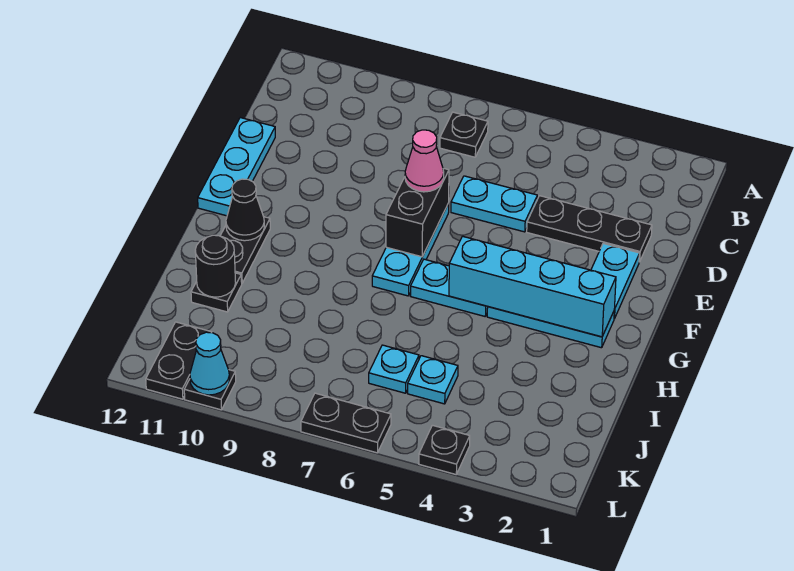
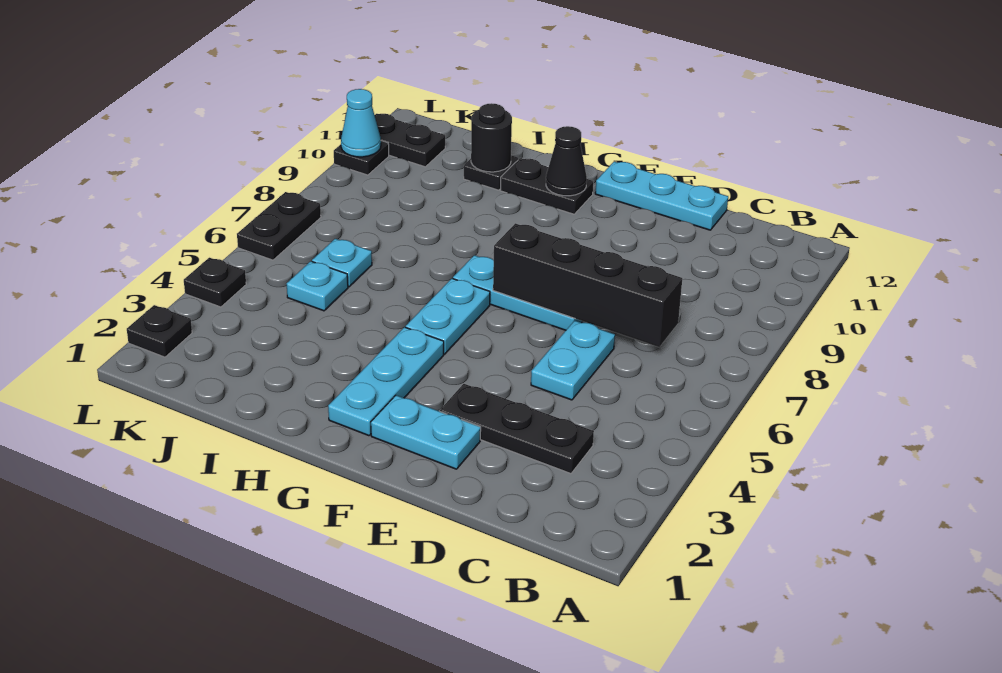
black 1x1 plate [440,112,488,157] -> black 1x1 plate moved to [127,305,192,357]
black 1x3 plate [527,196,652,262] -> black 1x3 plate turned to [440,384,594,474]
black 1x2 brick [386,168,449,257] -> black 1x4 brick [493,223,682,347]
pink 1x1 cone [405,130,444,192] -> none
cyan 1x4 brick [449,236,616,337] -> none

